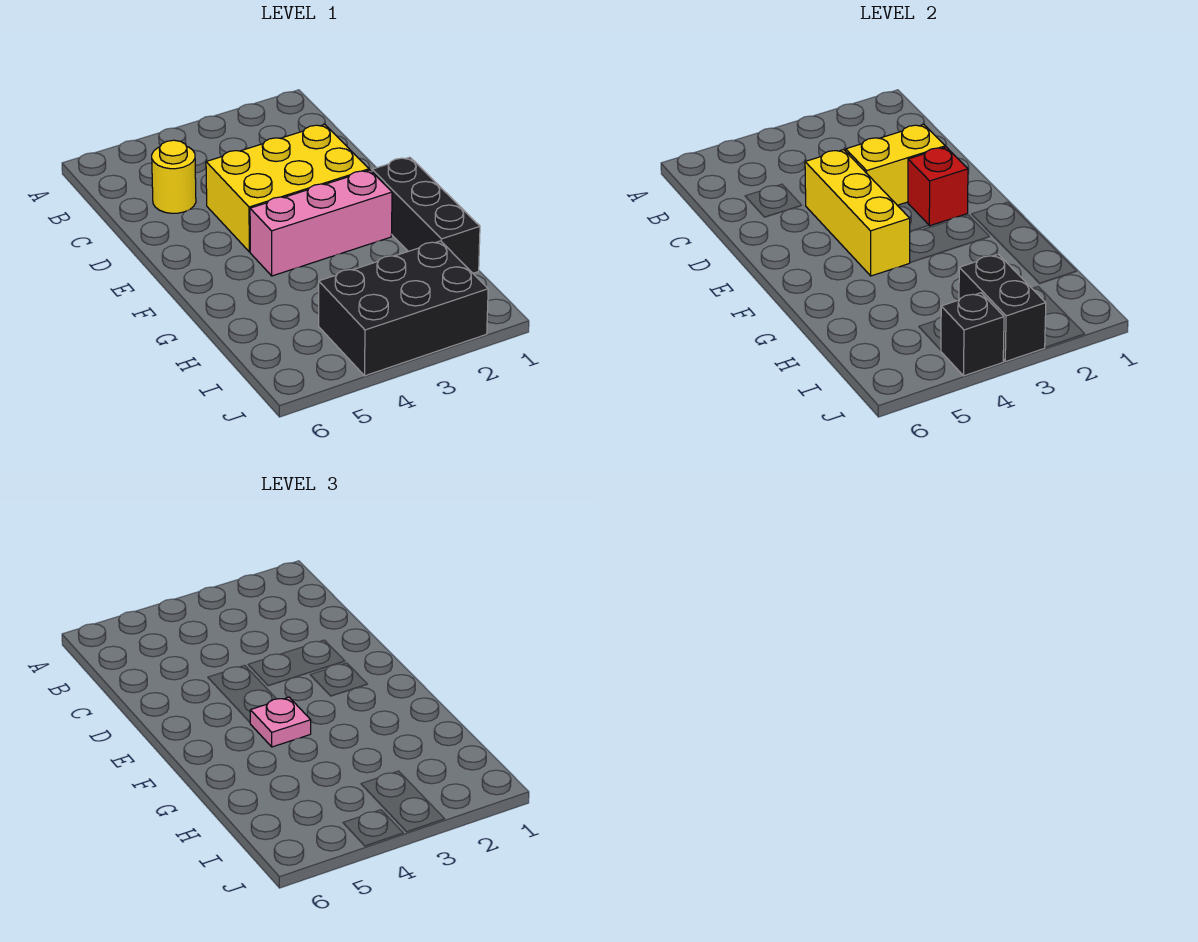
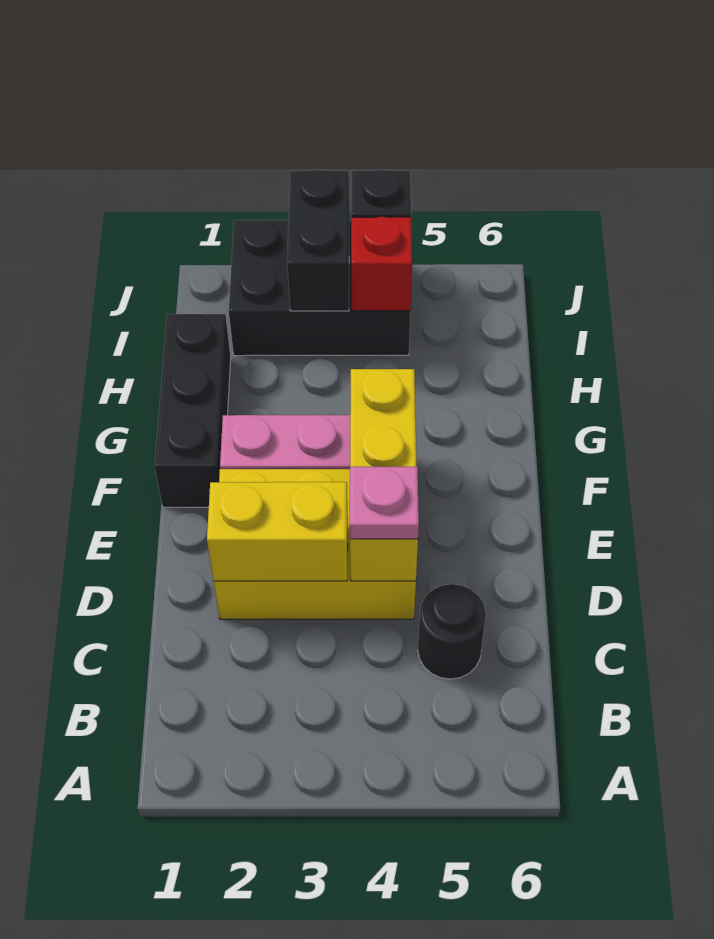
yellow 1x1 round brick [152,140,196,213] -> black 1x1 round brick [418,584,486,679]
red 1x1 brick [908,147,968,226] -> red 1x1 brick moved to [351,217,412,311]
pink 1x1 plate [250,697,311,747] -> pink 1x1 plate moved to [350,467,419,539]

